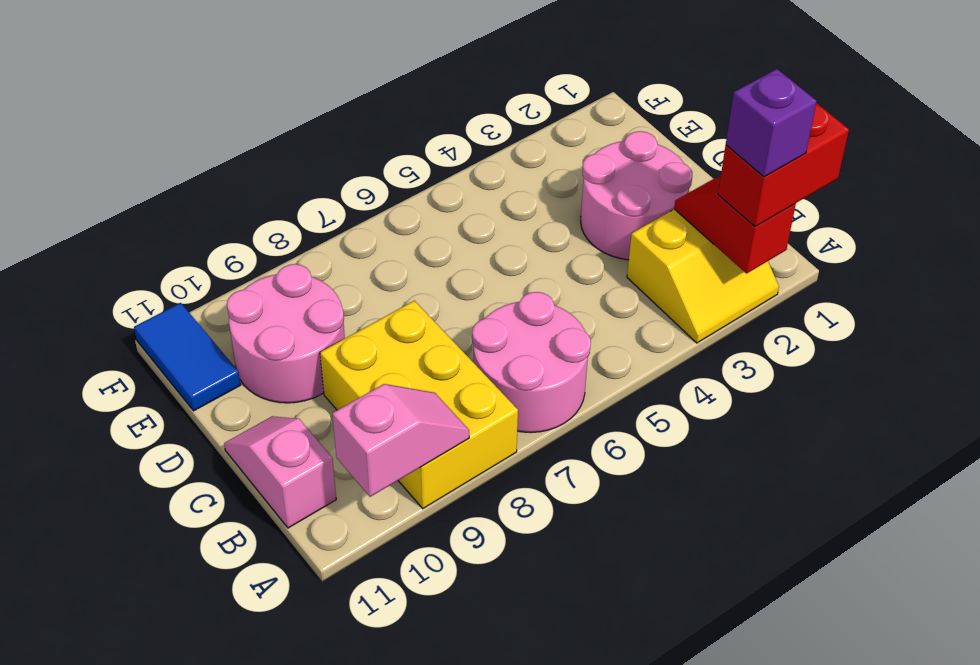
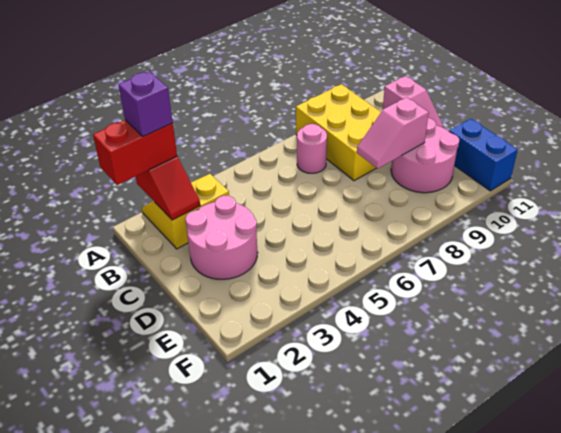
pink 2x2 round brick [472,292,591,433] -> pink 1x1 round brick [297,124,327,173]
pink 1x2 slope [332,384,469,497] -> pink 1x2 slope moved to [357,97,429,168]
blue 1x2 tile [134,303,241,411] -> blue 1x2 brick [449,119,518,191]

